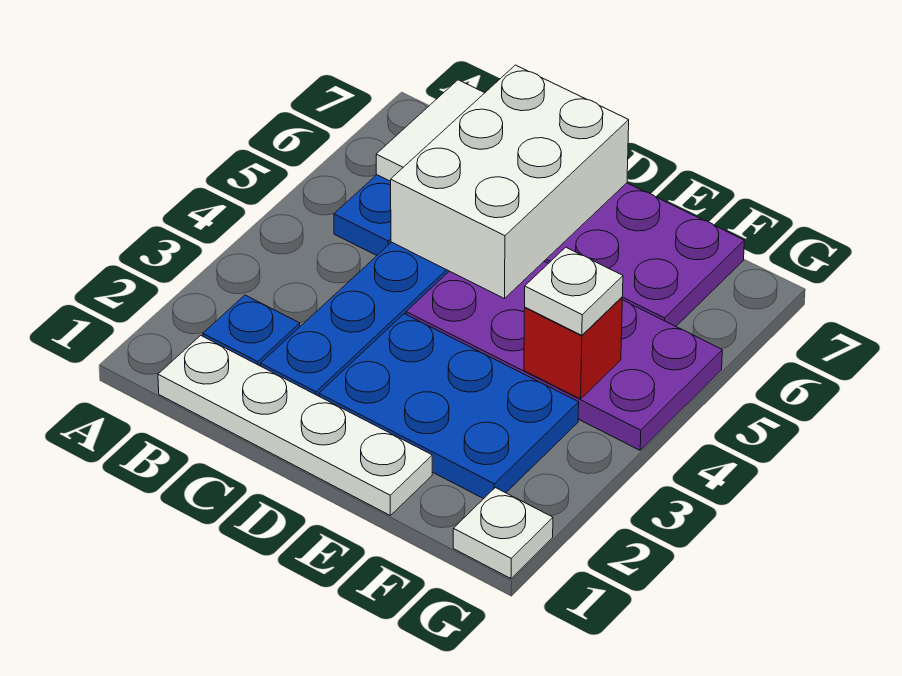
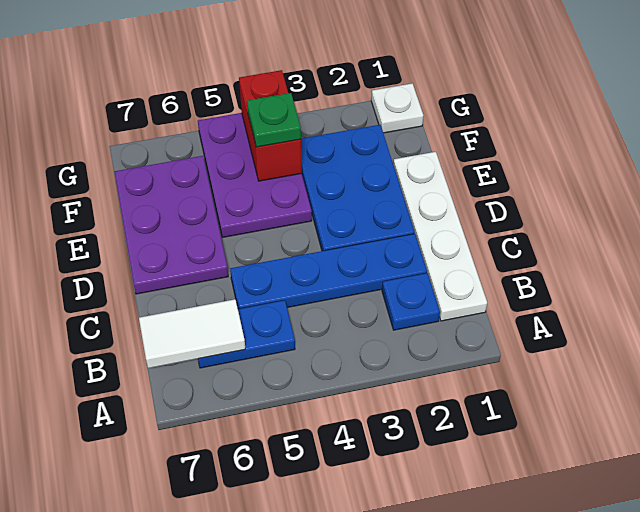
white 2x3 brick [391,65,629,299] -> none
purple 2x4 plate [406,261,722,450] -> purple 2x3 plate [198,113,312,237]
red 1x1 brick [524,297,622,399] -> red 1x2 brick [239,70,302,181]
white 1x1 plate [525,247,623,335] -> green 1x1 plate [247,93,301,147]

